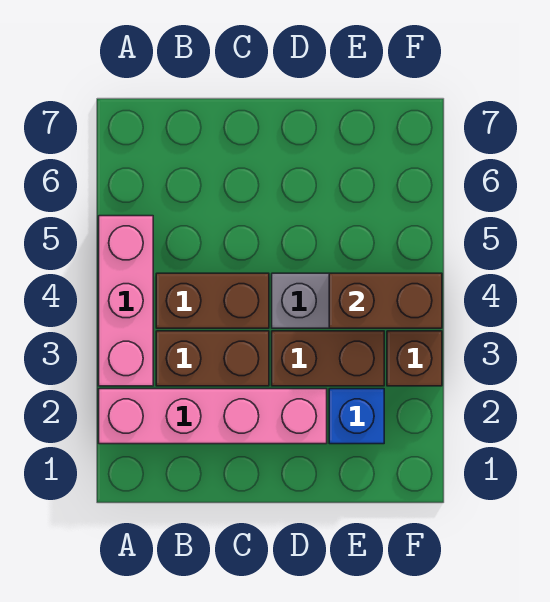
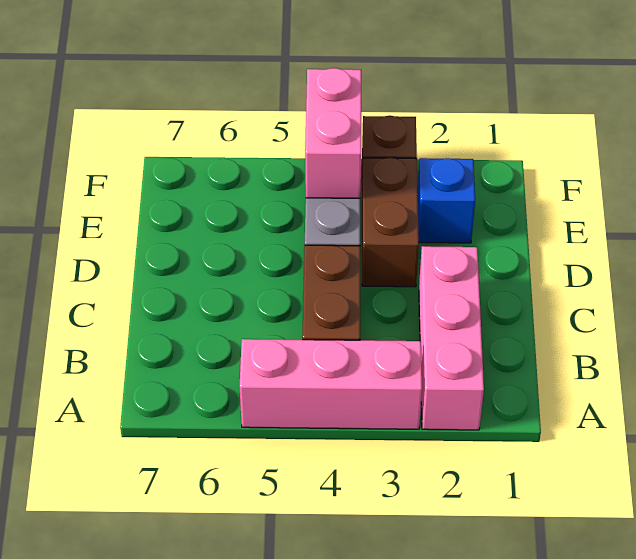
pink 1x4 brick [99,389,327,444] -> pink 1x3 brick [419,246,484,430]
brown 1x2 brick [156,331,269,386] -> none
brown 1x2 brick [329,273,442,328] -> pink 1x2 brick [305,68,361,198]

